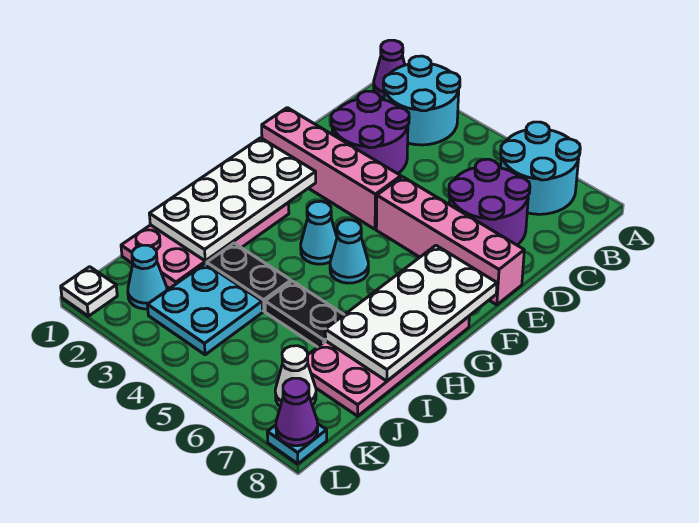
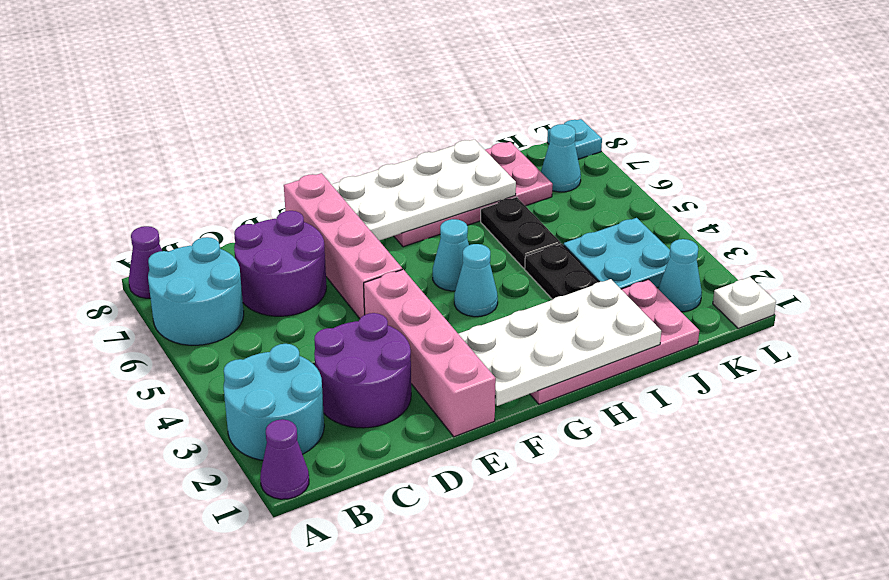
white 1x1 cone [275,346,316,406] -> cyan 1x1 cone [541,124,581,192]
purple 1x1 cone [276,378,318,446] -> purple 1x1 cone moved to [129,226,162,298]

